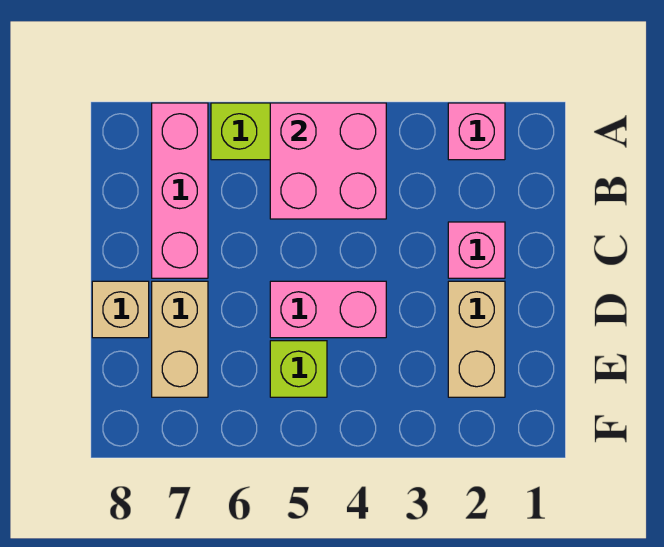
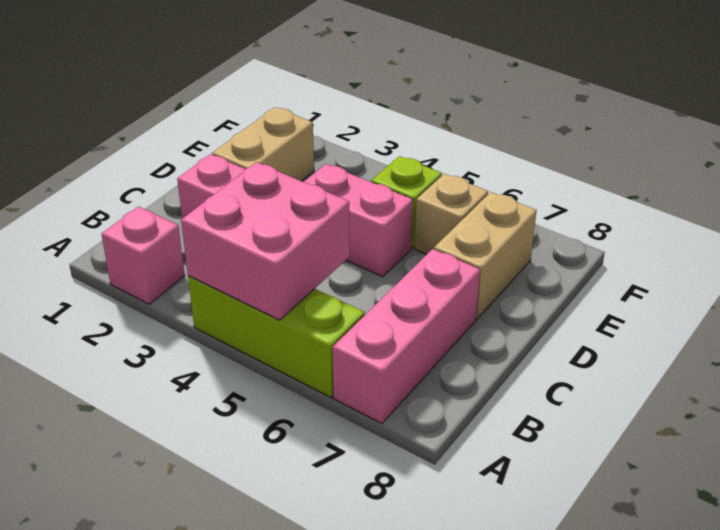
tan 1x1 brick [92,281,149,338] -> tan 1x1 brick moved to [415,174,488,254]

